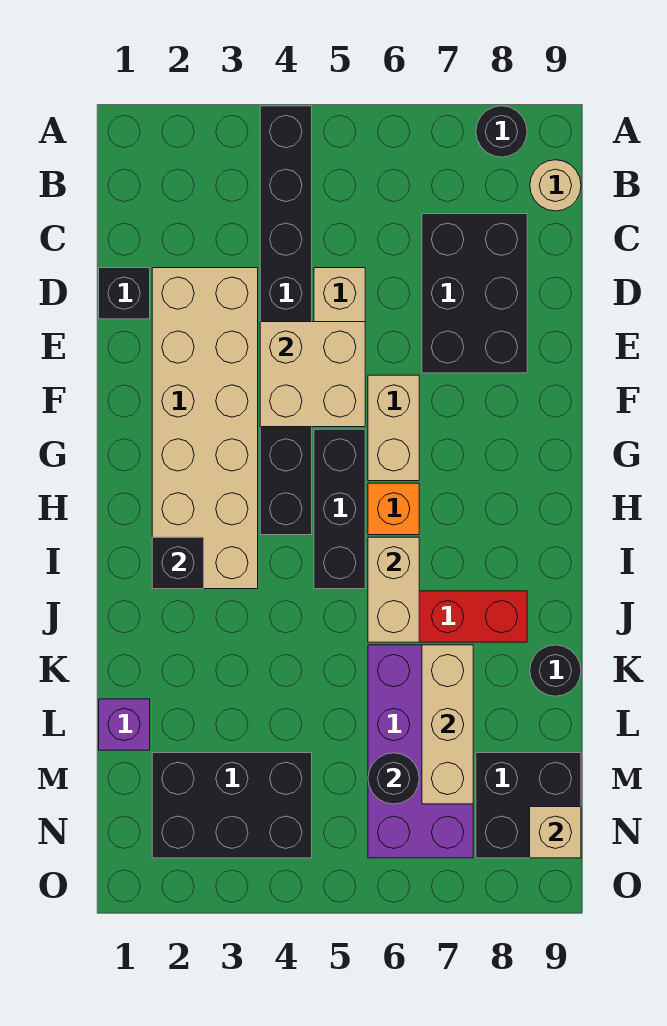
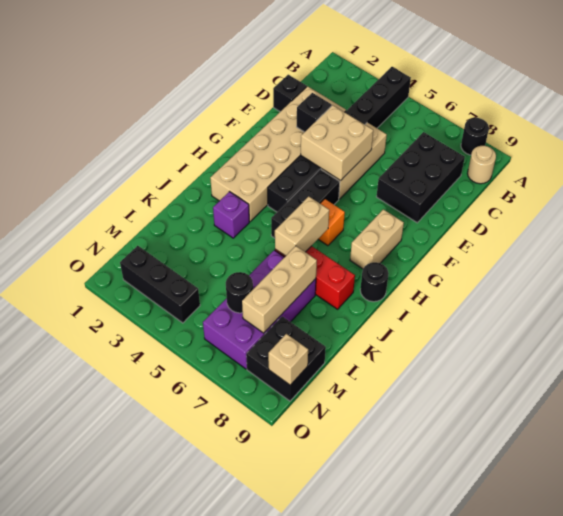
tan 1x2 brick [368,375,419,481] -> tan 1x2 brick moved to [350,209,404,269]
black 1x1 brick [152,537,204,589] -> black 1x1 brick moved to [297,93,332,132]
black 1x1 round brick [530,645,581,696] -> black 1x1 round brick moved to [360,262,389,302]
purple 1x1 brick [99,699,150,750] -> purple 1x1 brick moved to [213,192,249,238]
black 2x3 brick [152,753,312,858] -> black 1x3 brick [120,246,200,323]

